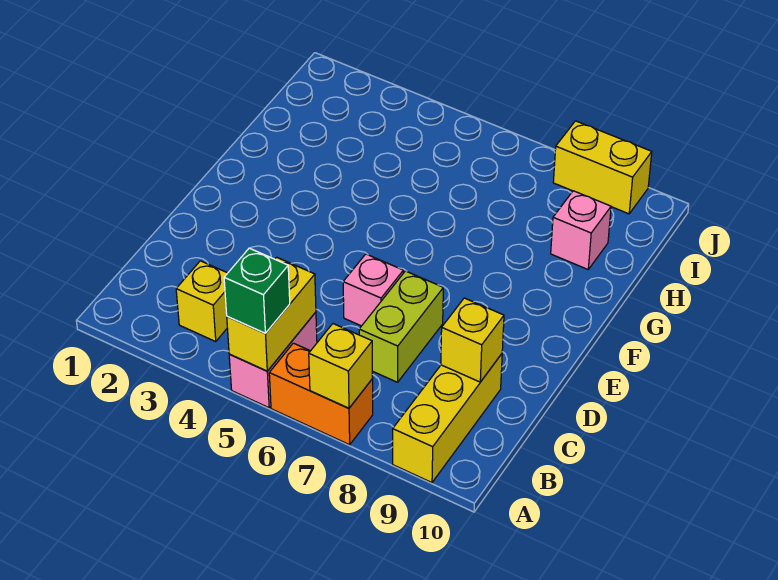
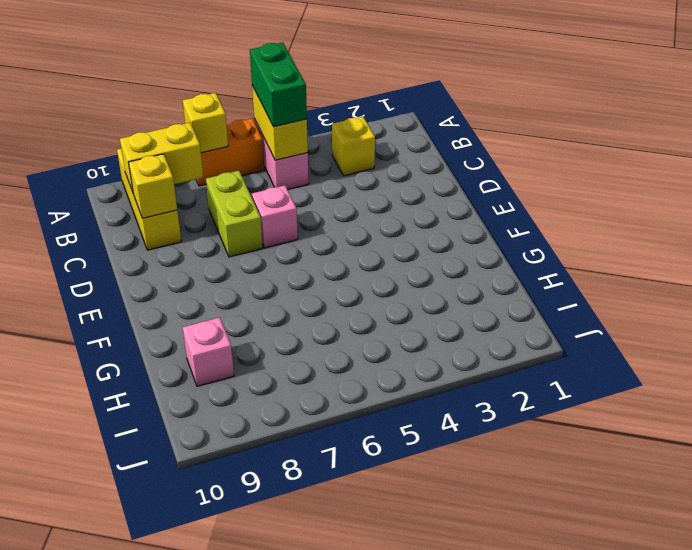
green 1x1 brick [224,248,290,333] -> green 1x2 brick [250,42,307,127]
yellow 1x2 brick [553,121,652,214] -> yellow 1x2 brick moved to [120,123,203,192]

